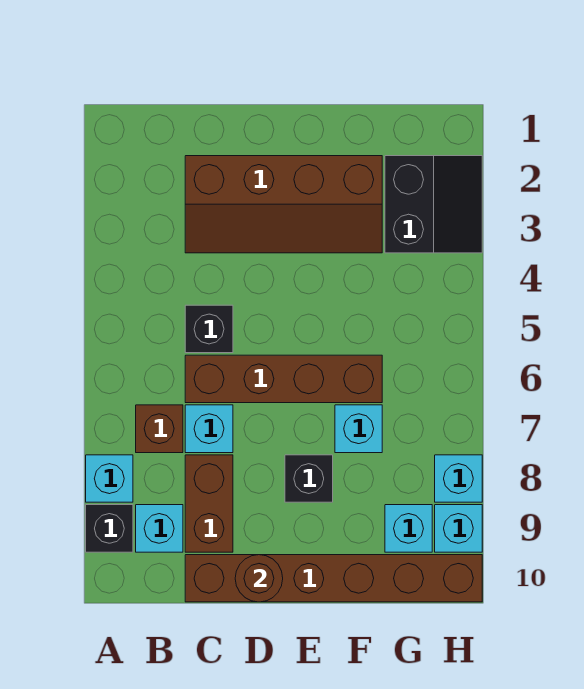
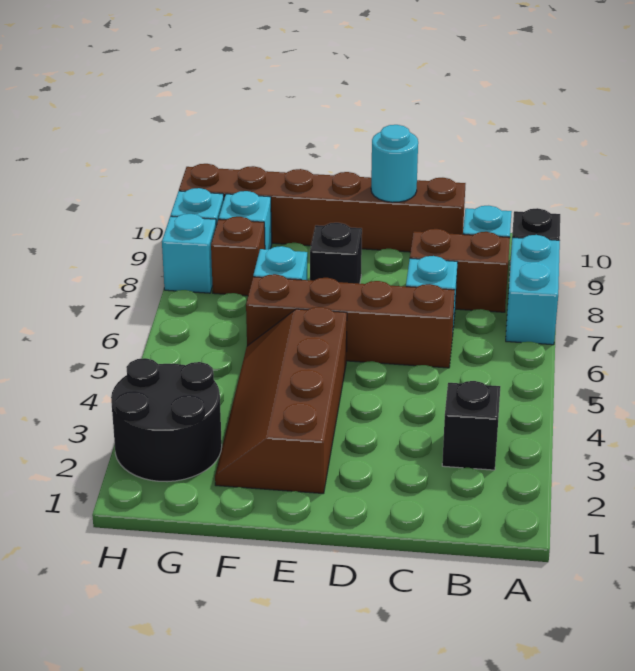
cyan 1x1 brick [86,455,133,502] -> cyan 1x2 brick [506,235,560,345]
brown 1x1 brick [136,405,183,453] -> brown 1x1 brick moved to [211,217,265,296]
brown 2x4 slope [185,156,382,253] -> brown 2x4 slope turned to [215,307,347,494]
black 1x1 brick [185,305,233,353] -> black 1x1 brick moved to [442,381,500,470]
brown 1x2 brick [185,455,233,552] -> brown 1x2 brick turned to [410,229,510,312]
brown 1x1 round brick [235,555,283,602] -> cyan 1x1 round brick [371,125,418,202]
black 2x2 slope [385,156,482,253] -> black 2x2 round brick [111,358,222,482]

